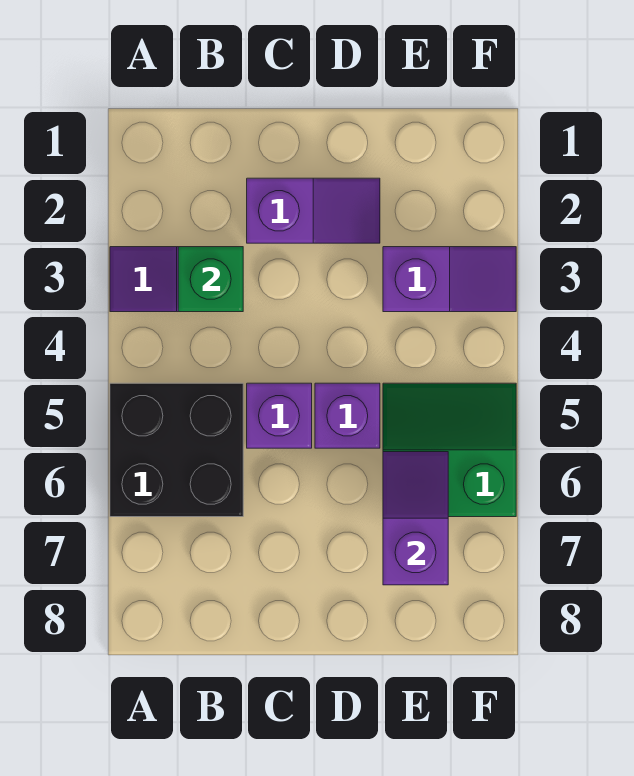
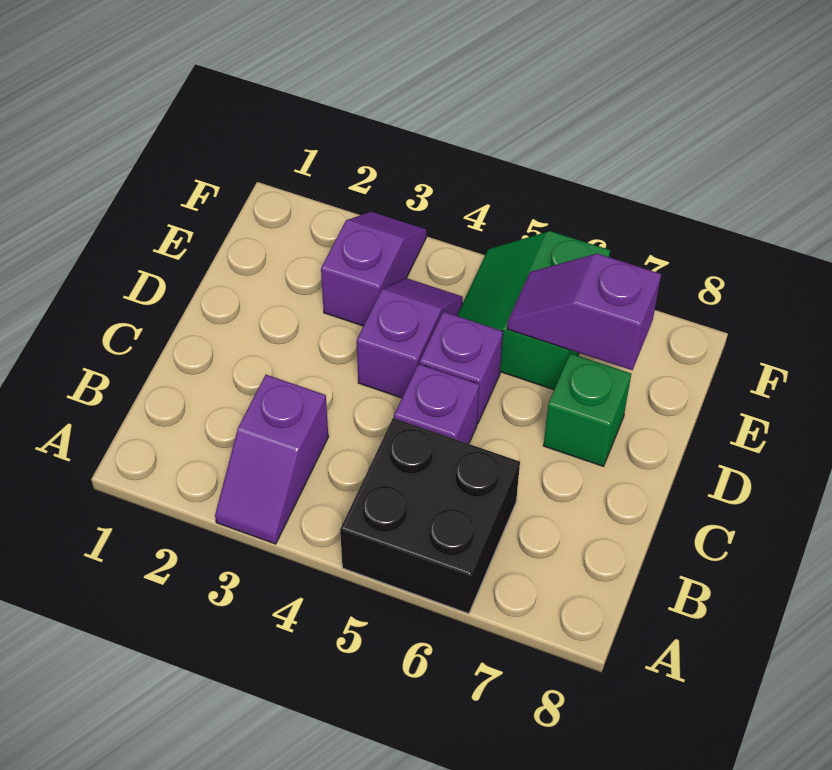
green 1x1 brick [178,247,243,312] -> green 1x1 brick moved to [543,353,631,466]
purple 1x2 slope [247,178,380,243] -> purple 1x2 slope moved to [357,278,463,398]

